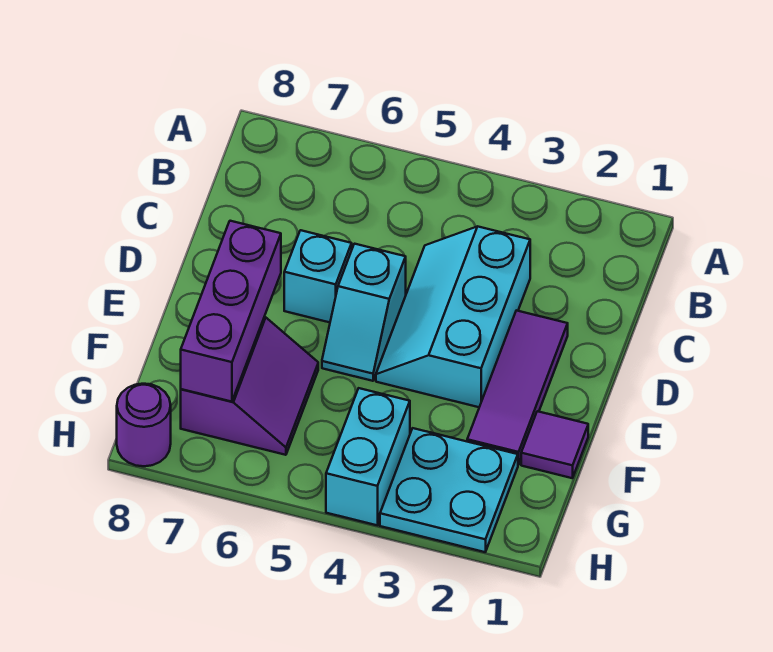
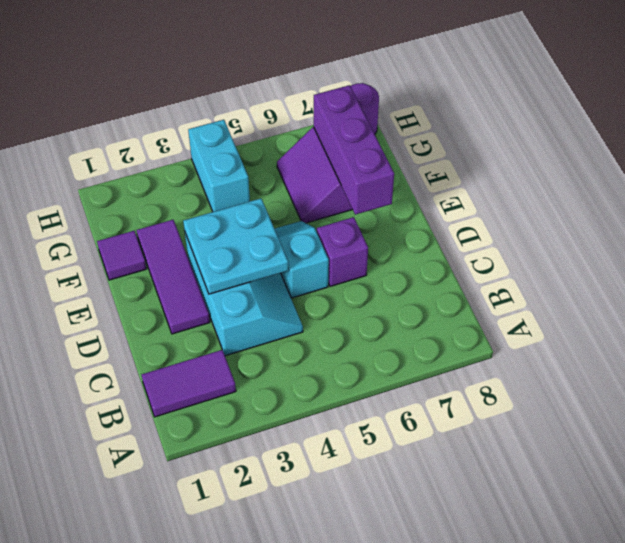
none -> purple 1x2 tile [142,350,236,417]
cyan 1x1 brick [284,230,352,322] -> purple 1x1 brick [317,217,368,286]
cyan 2x2 plate [380,428,518,552] -> cyan 2x2 plate moved to [183,199,288,294]

